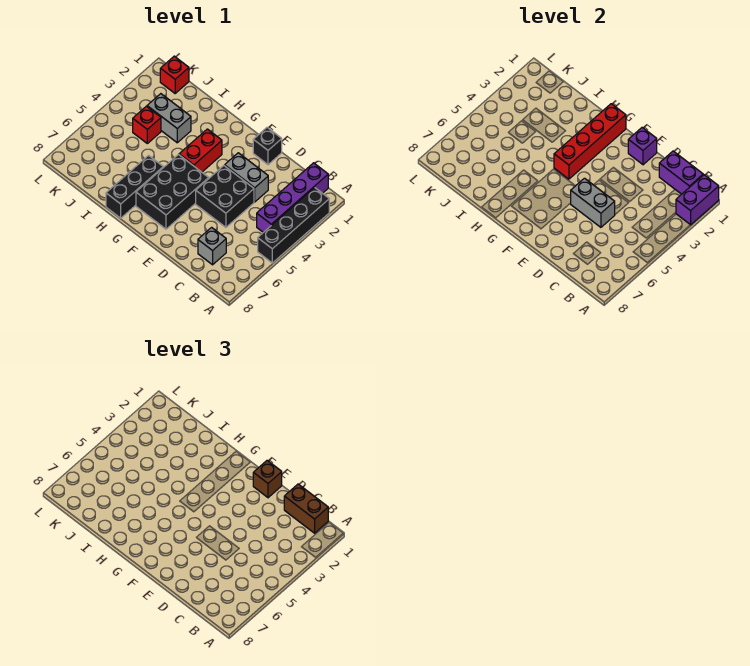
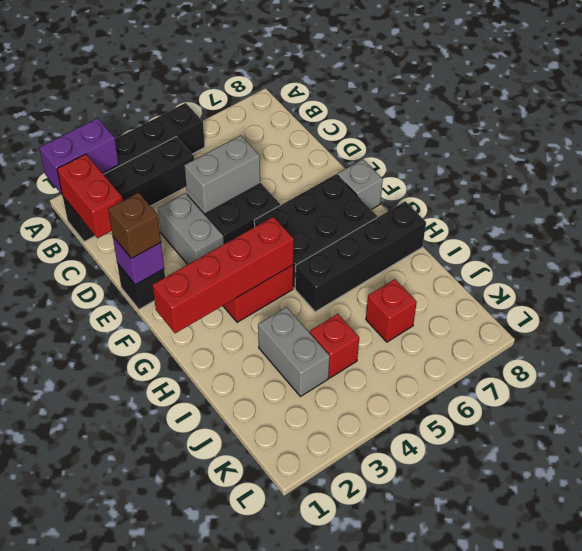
purple 1x4 brick [257,163,328,232] -> black 1x4 brick [63,137,194,242]
purple 1x2 brick [659,151,703,194] -> red 1x2 brick [57,154,123,238]
brown 1x2 brick [284,484,328,533] -> none
grey 1x1 brick [198,227,226,265] -> grey 1x1 brick moved to [337,159,383,210]
grey 1x2 brick [571,178,615,227] -> grey 1x2 brick turned to [184,135,260,212]
black 1x3 brick [106,156,163,218] -> black 1x4 brick [295,201,426,312]
red 1x1 brick [160,56,189,93] -> red 1x1 brick moved to [366,279,417,342]

